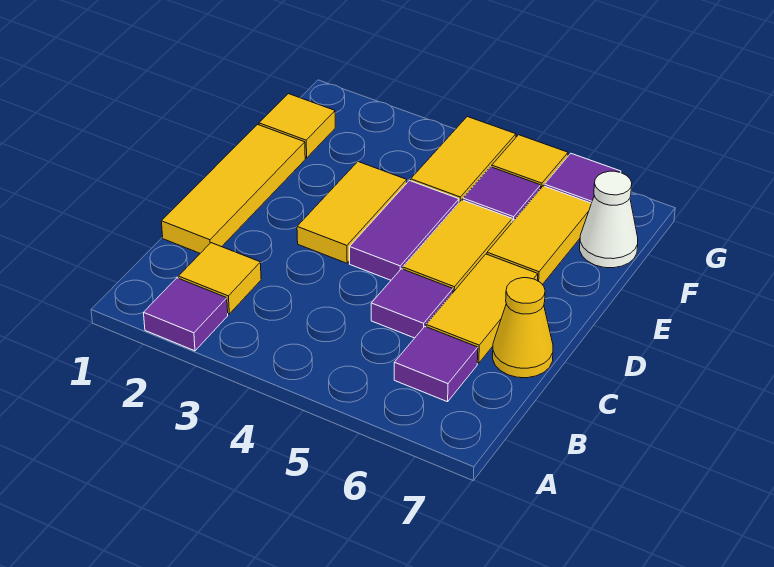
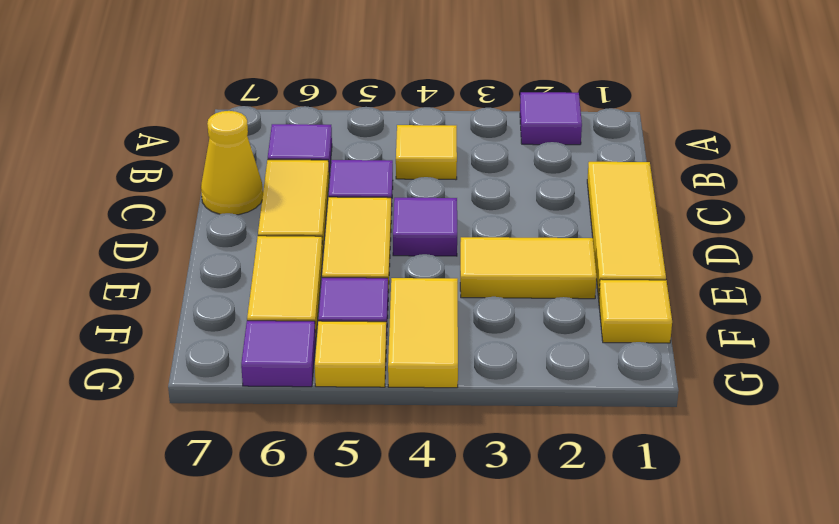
yellow 1x1 tile [179,243,261,314] -> yellow 1x1 tile moved to [396,125,457,180]
yellow 1x2 tile [297,162,407,263] -> yellow 1x2 tile turned to [460,237,597,299]
purple 1x2 tile [350,181,459,280] -> purple 1x1 tile [393,198,457,256]
white 1x1 cone [580,171,638,268] -> none

